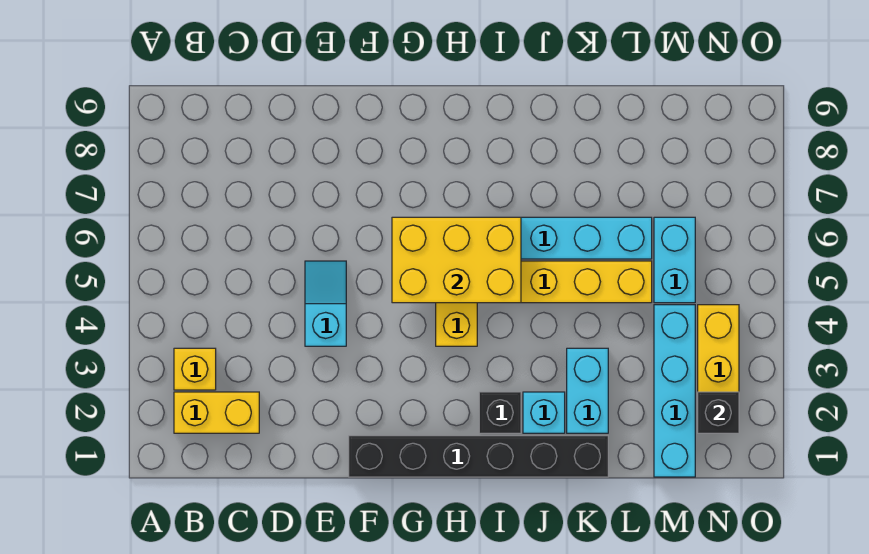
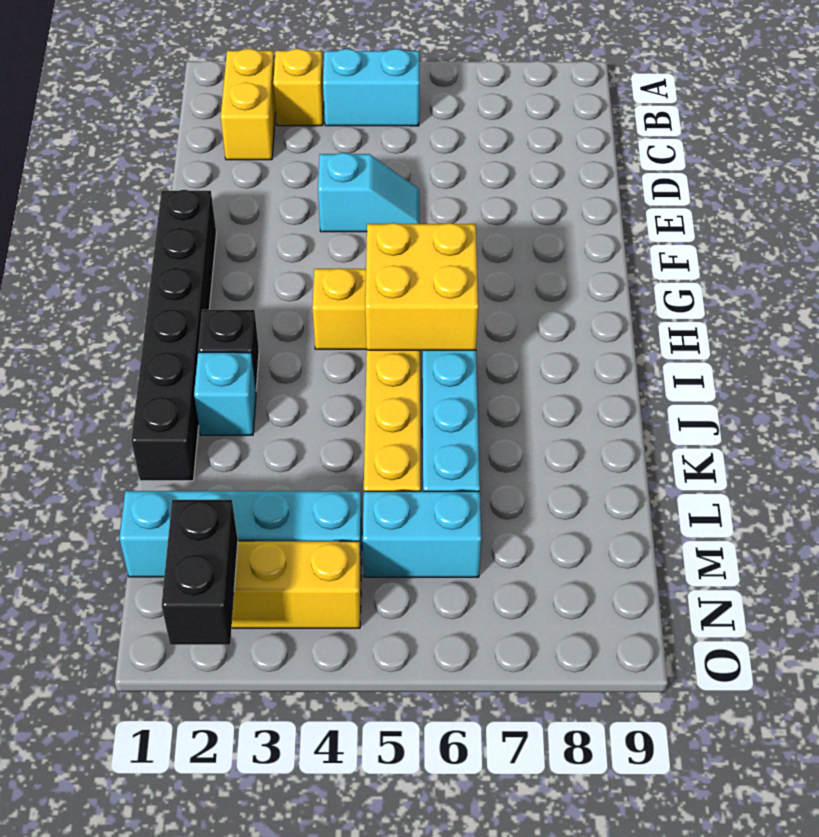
yellow 2x3 brick [392,217,521,303] -> yellow 2x2 brick [365,223,478,351]
cyan 1x2 brick [567,348,608,433] -> cyan 1x2 brick moved to [323,49,419,126]
black 1x1 brick [698,392,739,433] -> black 1x2 brick [162,500,238,645]

